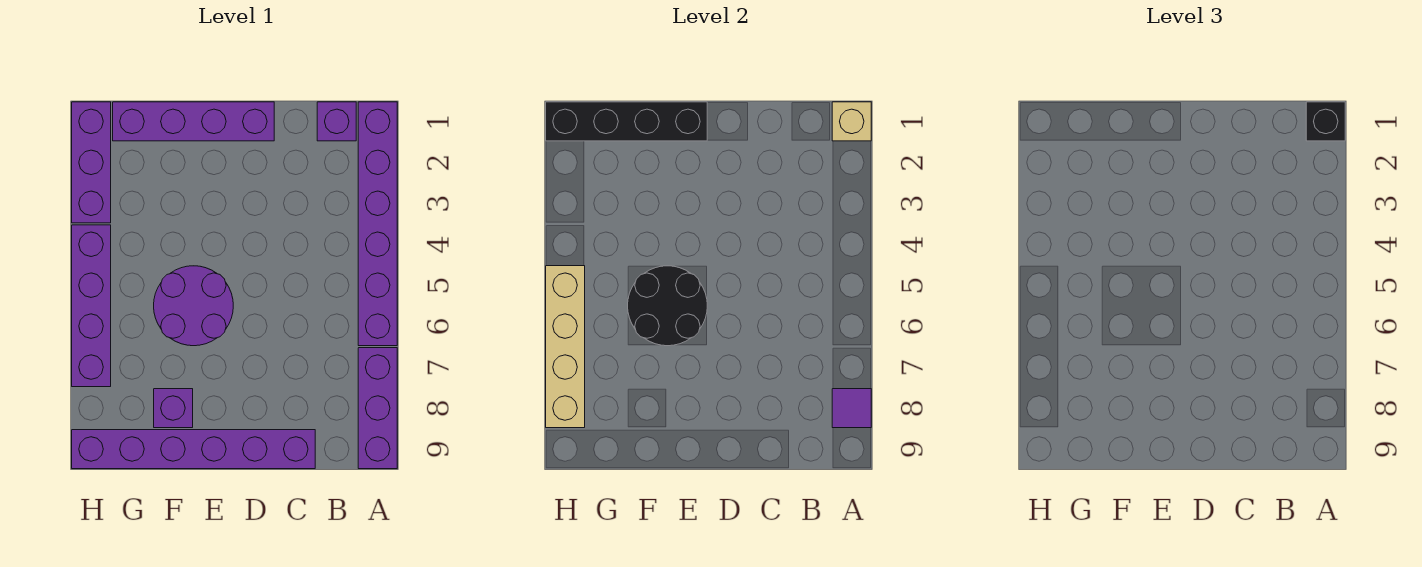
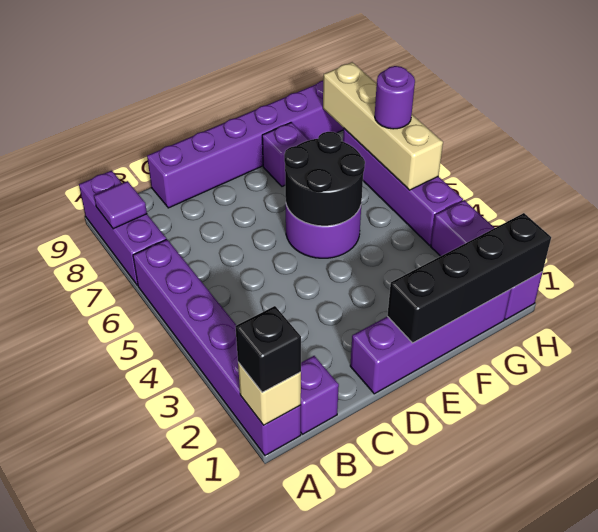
none -> purple 1x1 round brick [375,66,415,129]

